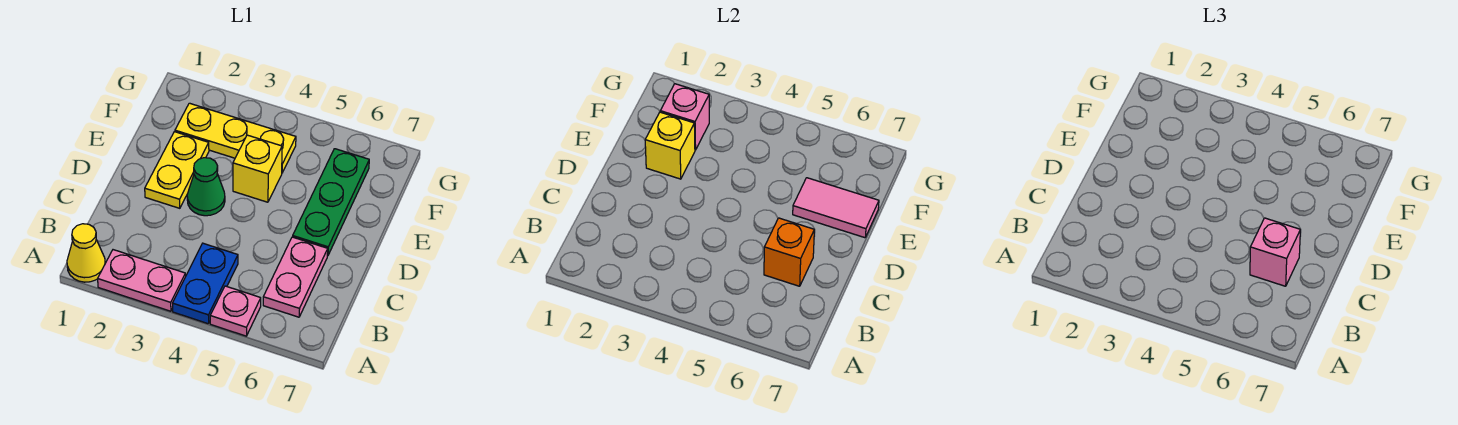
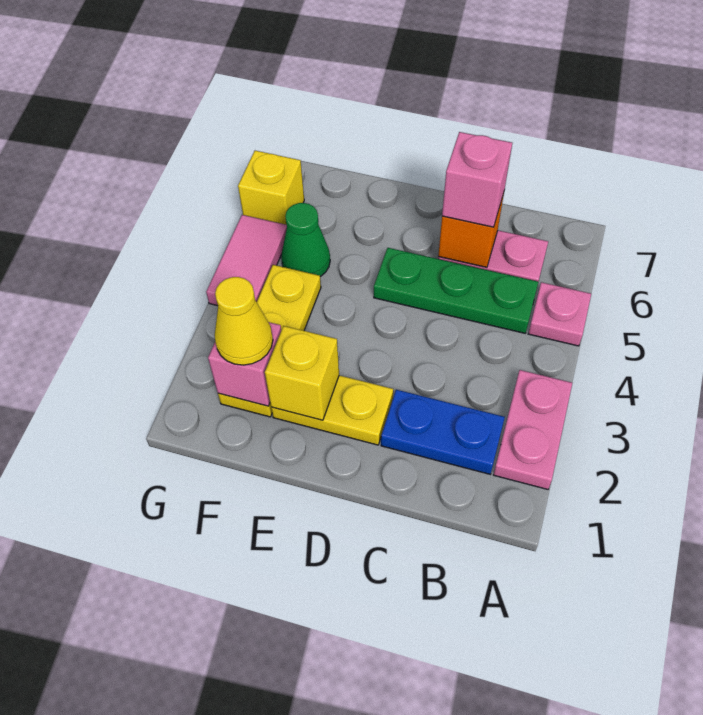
yellow 1x1 cone [67,224,105,282] -> yellow 1x1 cone moved to [215,277,273,365]
blue 1x2 plate [173,243,238,324] -> blue 1x2 plate moved to [381,390,505,474]
green 1x1 cone [187,158,225,216] -> green 1x1 cone moved to [281,203,330,277]
green 1x3 plate [293,149,369,256] -> green 1x3 plate moved to [374,248,538,333]
yellow 1x1 brick [233,135,282,202] -> yellow 1x1 brick moved to [238,151,304,225]
pink 1x2 tile [793,178,879,238] -> pink 1x2 tile moved to [206,215,287,306]

